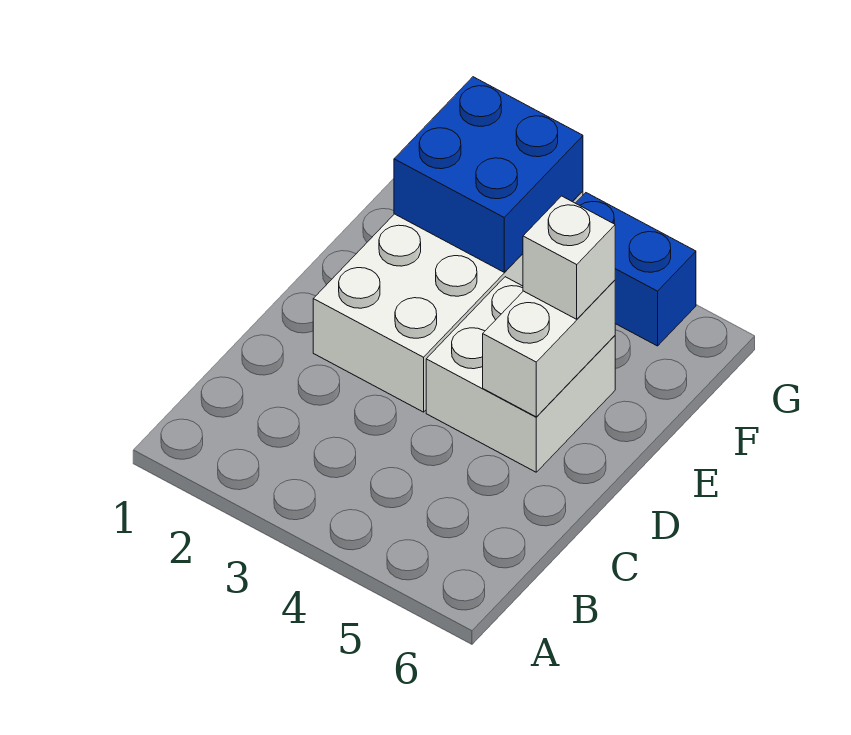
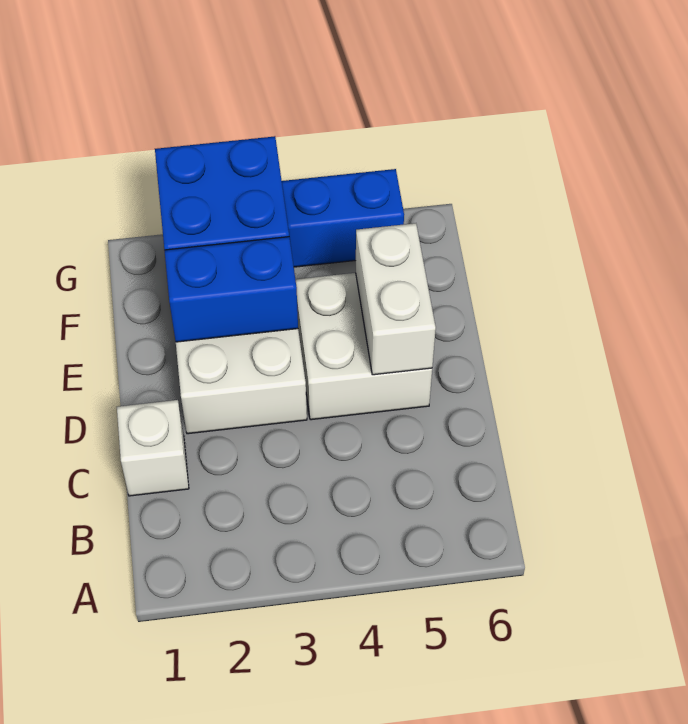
none -> blue 1x2 brick [164,237,298,342]
white 1x1 brick [523,196,615,319] -> white 1x1 brick moved to [117,400,189,496]

